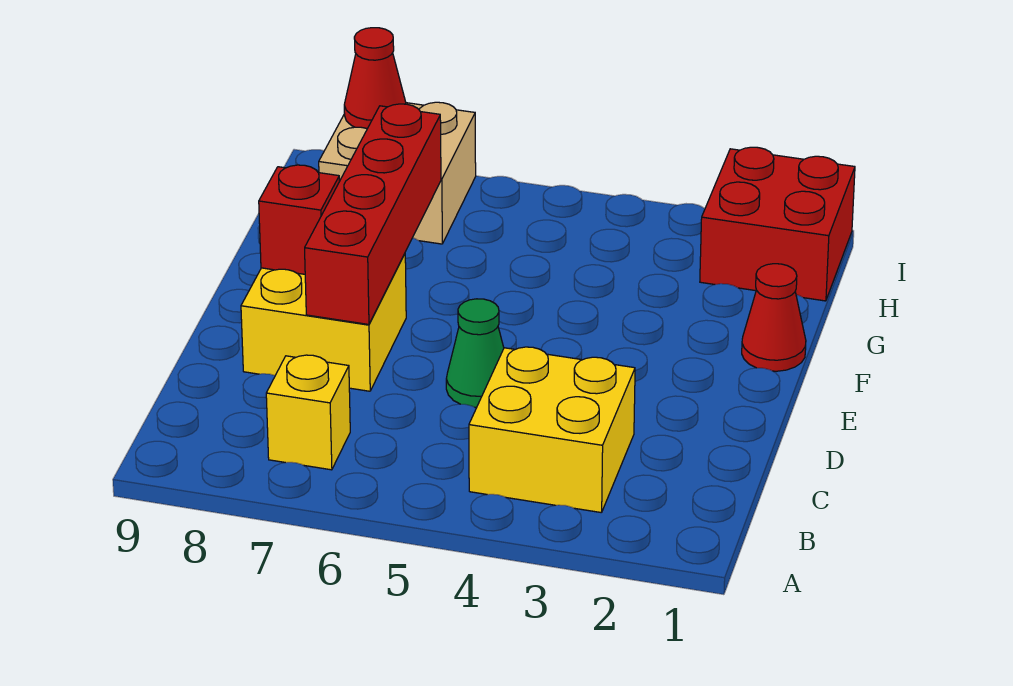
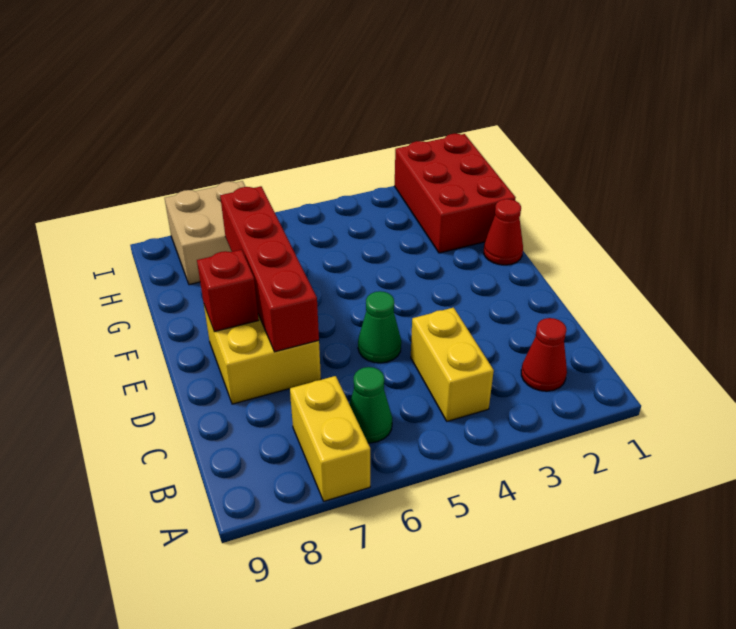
yellow 2x2 brick [469,347,635,513] -> yellow 1x2 brick [411,308,494,421]
none -> green 1x1 cone [349,367,392,443]
yellow 1x1 brick [266,355,350,470] -> yellow 1x2 brick [290,376,370,501]
red 2x2 brick [700,147,855,301] -> red 2x3 brick [395,134,516,253]
red 1x1 cone [344,28,406,129] -> red 1x1 cone moved to [521,318,567,391]

